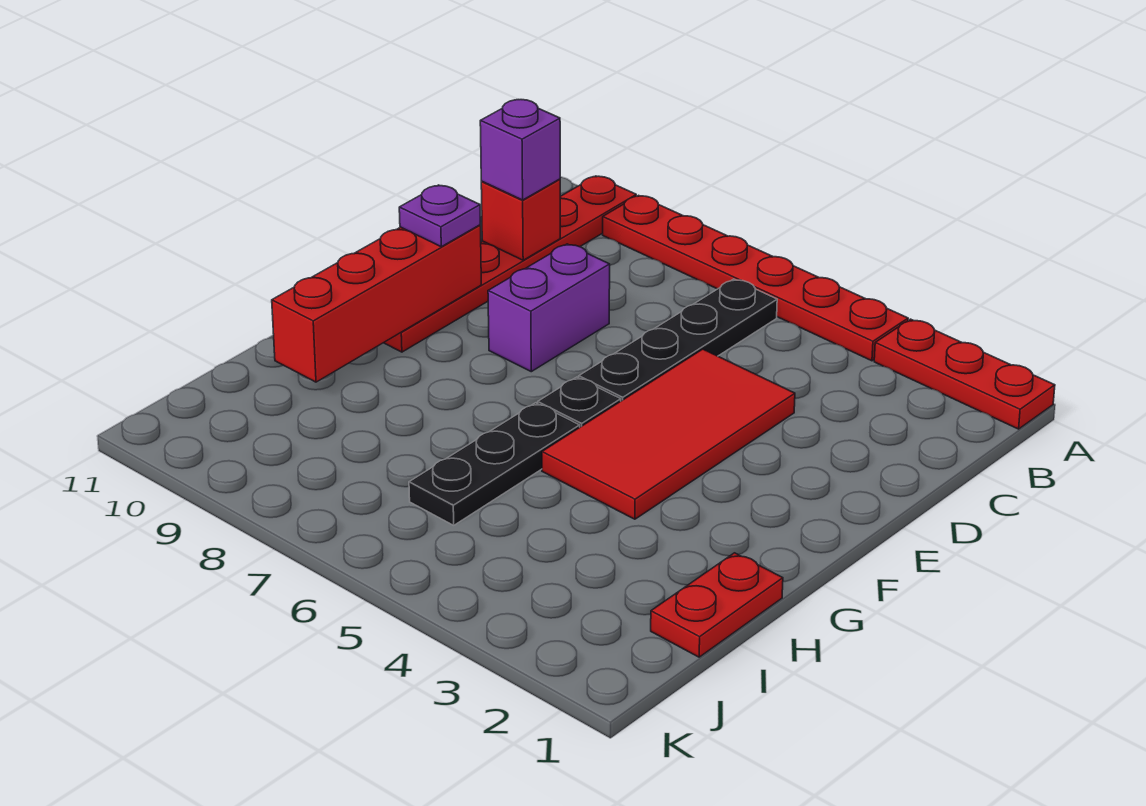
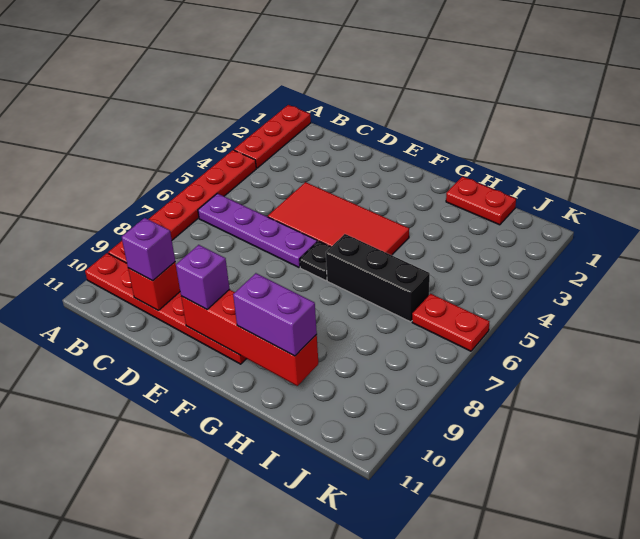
black 1x4 plate [579,279,777,401] -> purple 1x4 plate [198,193,317,267]
purple 1x2 brick [488,244,610,372] -> purple 1x2 brick moved to [233,273,317,356]
purple 1x1 plate [399,185,480,247] -> purple 1x1 brick [176,245,229,309]
black 1x3 plate [409,403,580,525] -> black 1x3 brick [326,234,430,322]
none -> red 1x2 plate [412,294,489,351]

